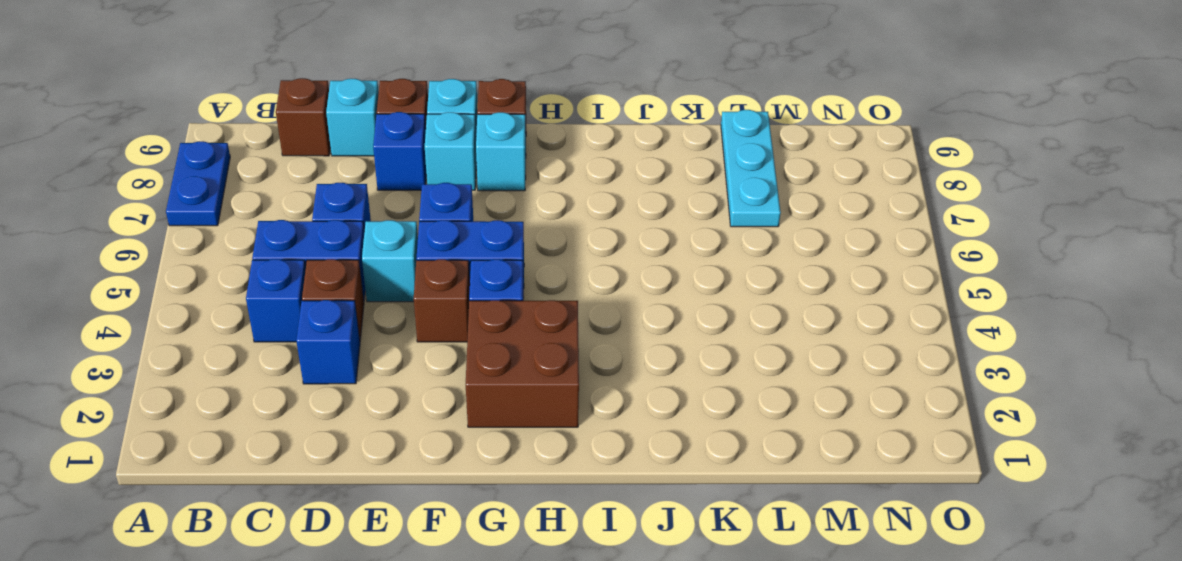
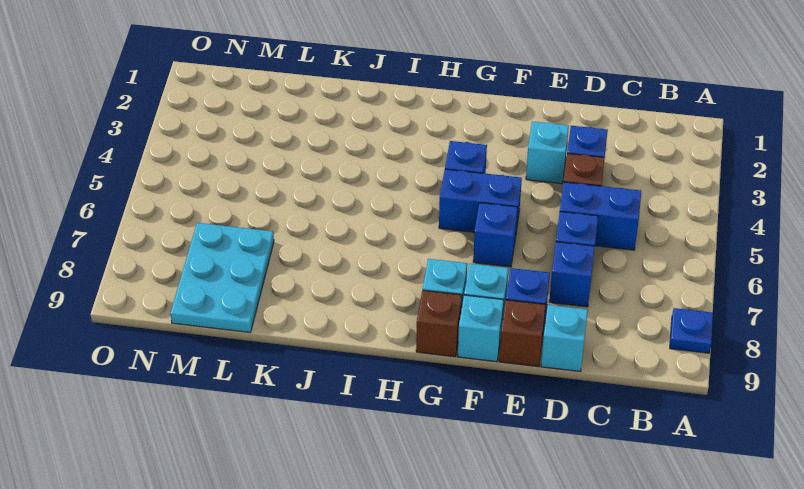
blue 1x2 plate [166,141,230,226] -> blue 1x1 plate [670,308,713,353]
blue 1x1 brick [246,259,306,342] -> blue 1x1 brick moved to [549,242,595,307]
brown 1x1 brick [276,78,330,156] -> none
cyan 1x1 brick [362,220,418,302] -> cyan 1x1 brick moved to [526,122,569,184]
brown 1x1 brick [414,259,470,342] -> none
brown 2x2 brick [466,300,579,427] -> none
cyan 1x3 plate [721,110,781,227] -> cyan 2x3 plate [170,223,274,332]

